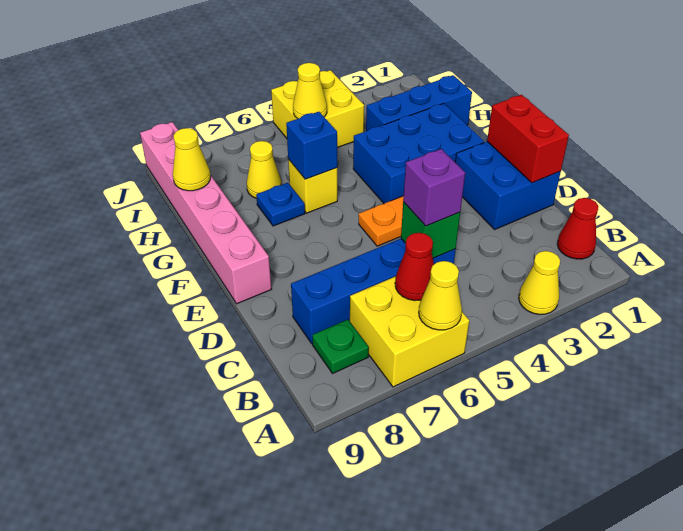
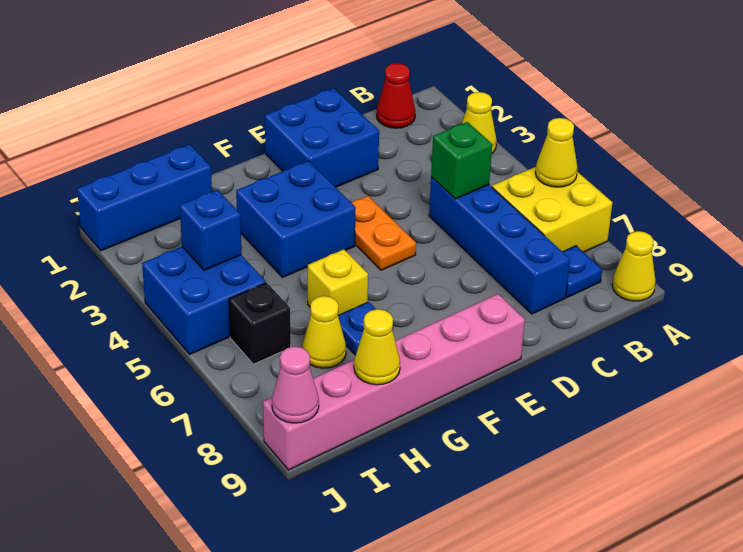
red 1x1 cone [395,233,434,301] -> none
green 1x1 plate [312,319,369,374] -> blue 1x1 plate [563,246,602,297]
purple 1x1 brick [403,149,465,226] -> none
red 1x2 brick [487,95,569,183] -> none
blue 2x3 brick [353,103,484,203] -> blue 2x2 brick [236,161,356,277]
blue 1x1 brick [286,112,337,179] -> blue 1x1 brick moved to [180,190,242,270]
blue 1x3 brick [366,75,472,131] -> blue 1x3 brick turned to [77,144,212,251]
yellow 2x2 brick [271,70,364,148] -> blue 2x2 brick [142,247,266,354]
yellow 1x1 cone [293,63,327,119] -> yellow 1x1 cone moved to [612,231,656,301]
none -> black 1x1 brick [229,283,291,364]
none -> pink 1x1 cone [272,346,319,423]

